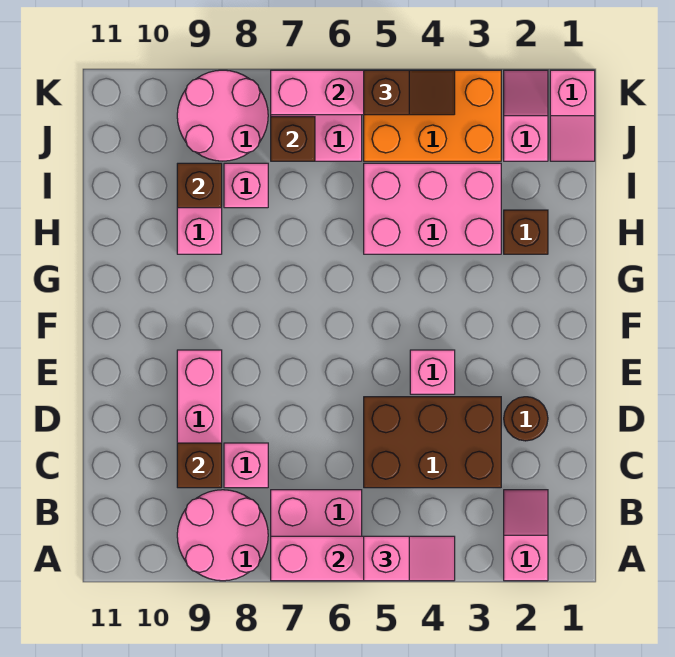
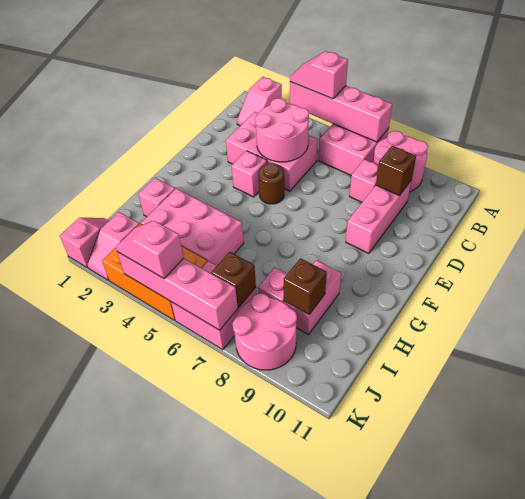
brown 2x3 brick [364,397,501,488] -> pink 2x3 brick [226,112,318,191]
none -> pink 2x2 round brick [255,98,309,162]
brown 1x1 round brick [504,397,548,441] -> brown 1x1 round brick moved to [258,163,284,204]
brown 1x1 brick [504,210,548,254] -> pink 1x1 brick [138,178,175,217]
brown 1x2 slope [364,70,455,115] -> pink 1x2 slope [116,221,184,279]

